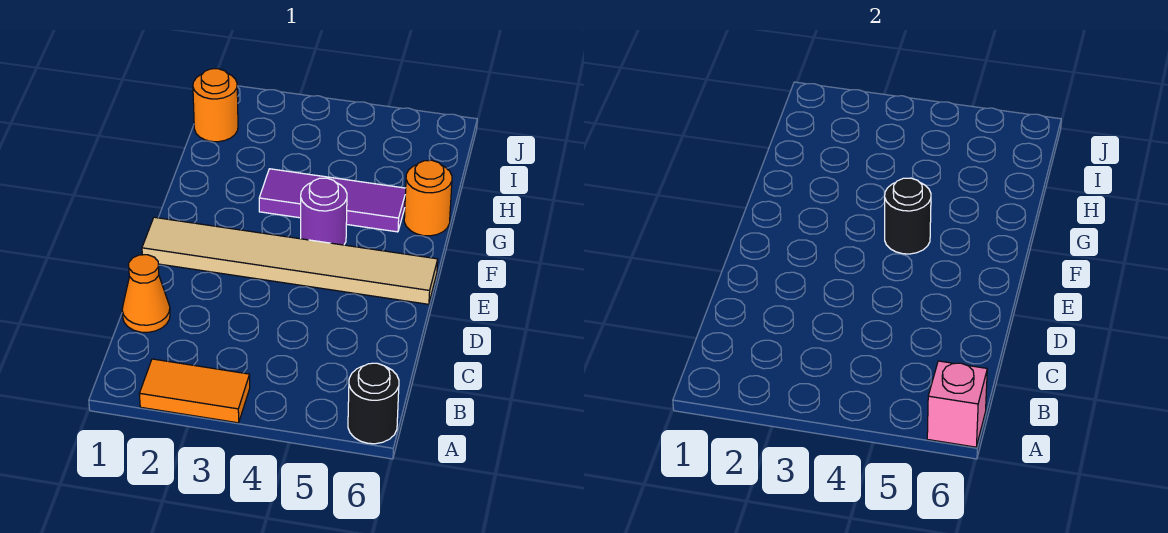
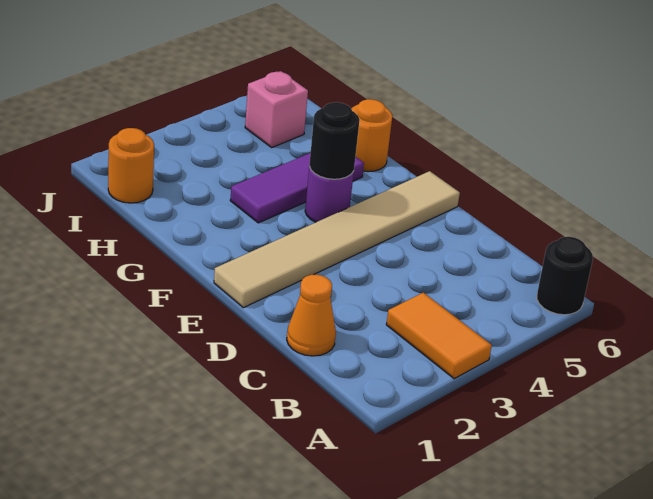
orange 1x2 tile [139,359,250,423] -> orange 1x2 tile turned to [386,293,492,379]
pink 1x1 brick [927,361,987,447] -> pink 1x1 brick moved to [245,71,308,147]

